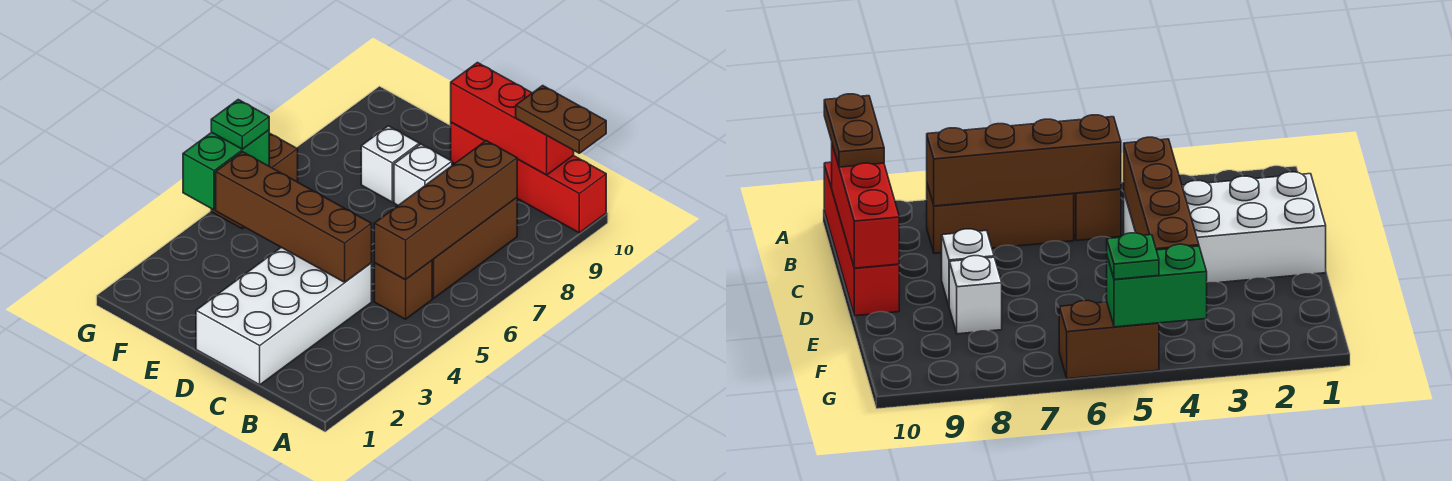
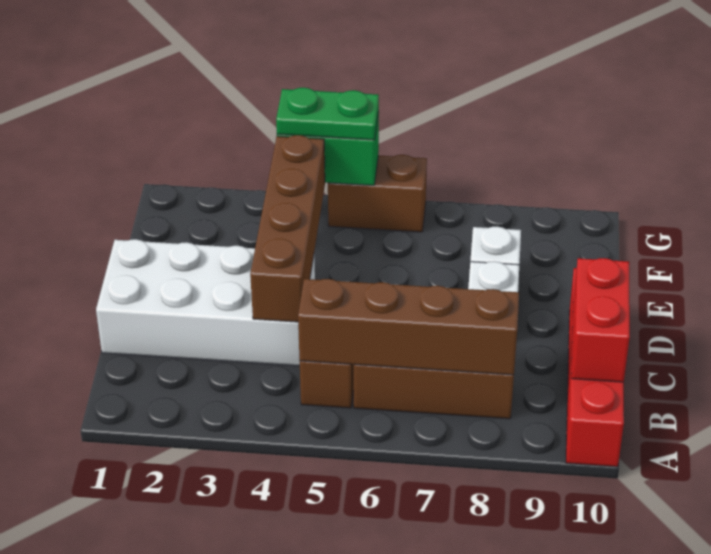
brown 1x2 plate [516,86,606,153] -> none
red 1x3 brick [451,63,574,175] -> red 1x2 brick [571,258,630,382]
green 1x1 plate [211,100,269,149] -> green 1x2 plate [276,88,379,140]

